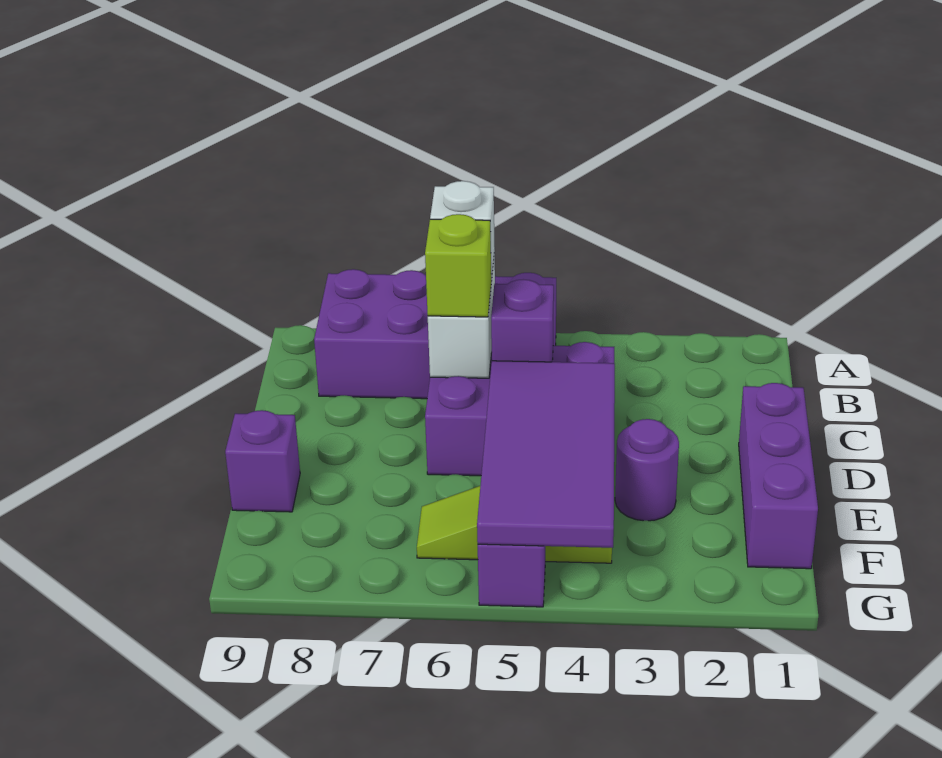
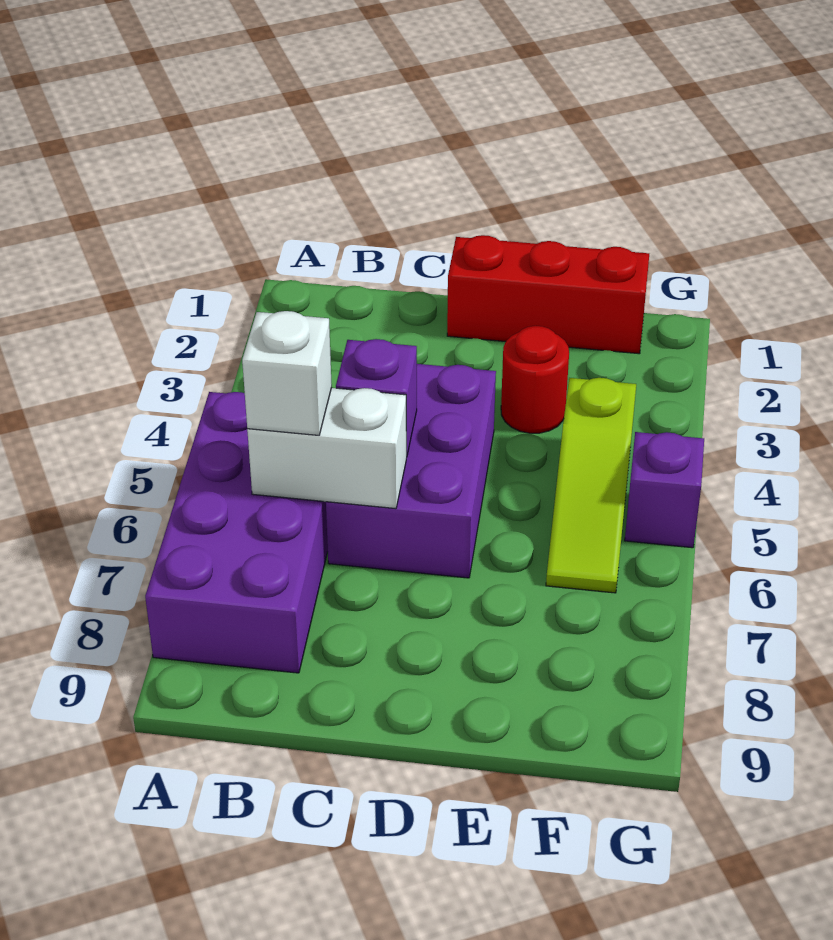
lime 1x1 brick [425,214,491,317] -> none
purple 1x3 brick [739,383,818,569] -> red 1x3 brick [447,235,649,354]
purple 2x4 tile [477,361,615,548] -> none
purple 1x1 round brick [615,419,679,521] -> red 1x1 round brick [501,326,569,433]
purple 1x1 brick [225,410,300,512] -> none

